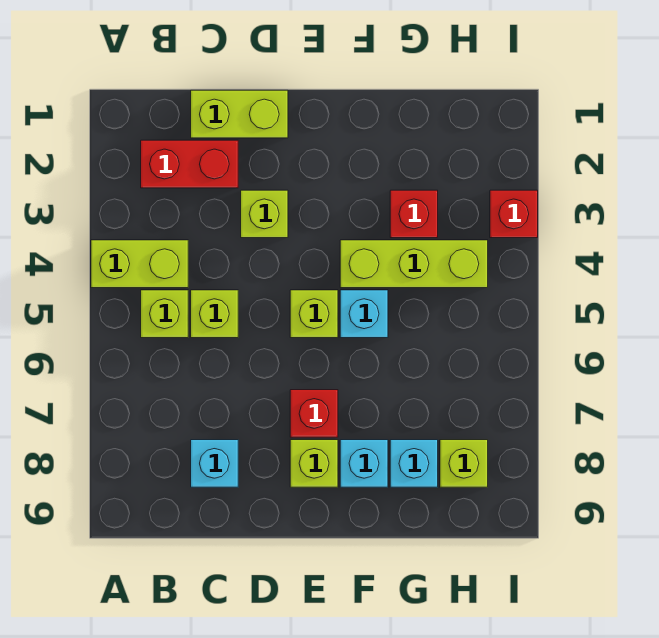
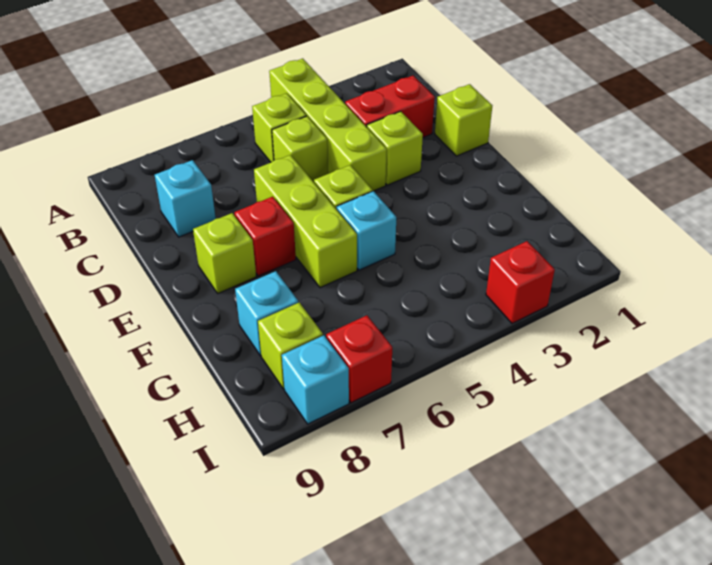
lime 1x2 brick [91,240,188,288] -> lime 1x4 brick [269,59,387,191]
red 1x2 brick [141,140,238,188] -> red 1x2 brick turned to [345,76,435,137]
lime 1x2 brick [191,90,288,138] -> lime 1x1 brick [435,84,492,156]
lime 1x3 brick [340,240,488,288] -> lime 1x3 brick moved to [254,155,357,288]
cyan 1x1 brick [340,440,388,487] -> cyan 1x1 brick moved to [282,335,349,424]
red 1x1 brick [390,190,438,238] -> red 1x1 brick moved to [326,315,392,403]

